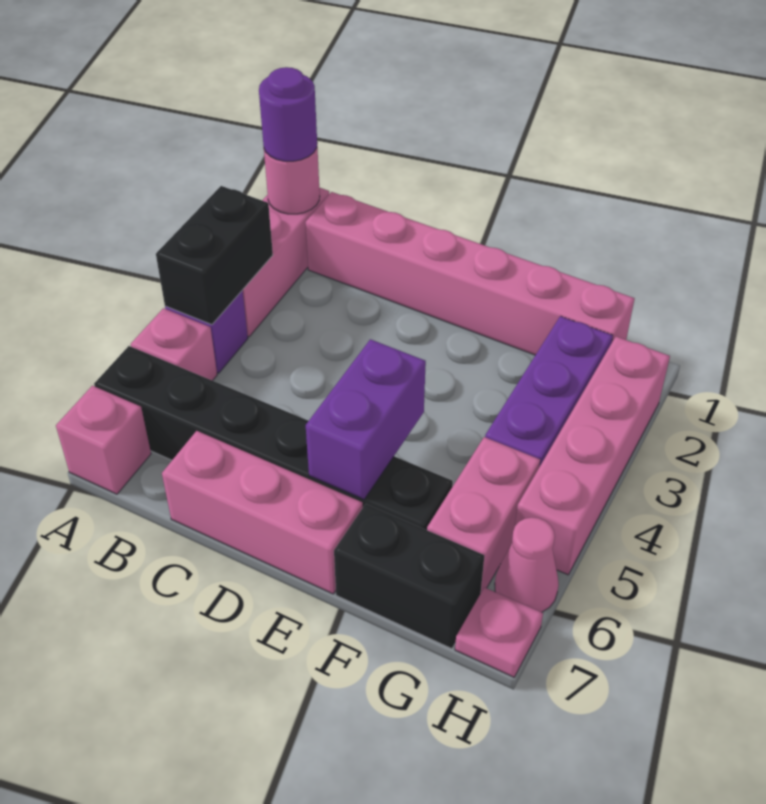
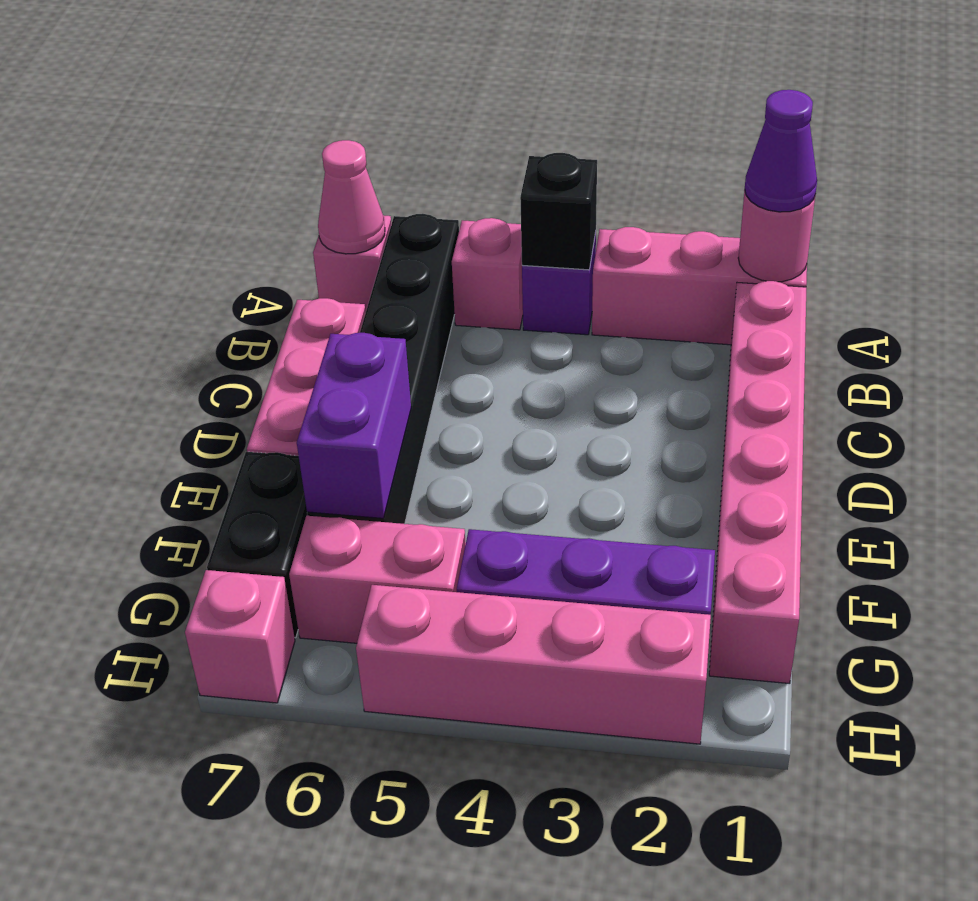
purple 1x1 round brick [259,67,317,161] -> purple 1x1 cone [745,90,817,212]
black 1x2 brick [156,186,273,325] -> black 1x1 brick [520,153,597,270]
purple 1x2 brick [306,339,426,499] -> purple 1x2 brick turned to [297,333,411,518]
pink 1x1 cone [495,517,559,612] -> pink 1x1 cone moved to [318,140,385,254]
pink 1x1 plate [455,587,543,677] -> pink 1x1 brick [185,570,295,703]

